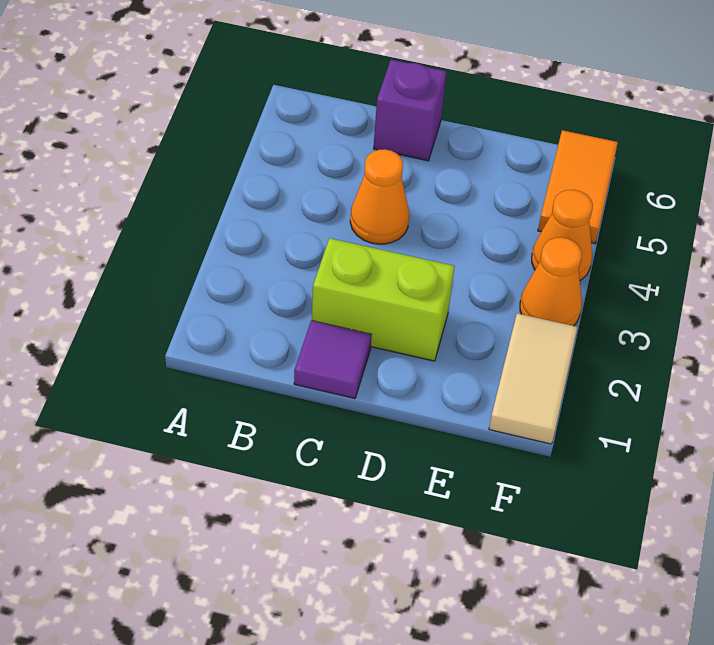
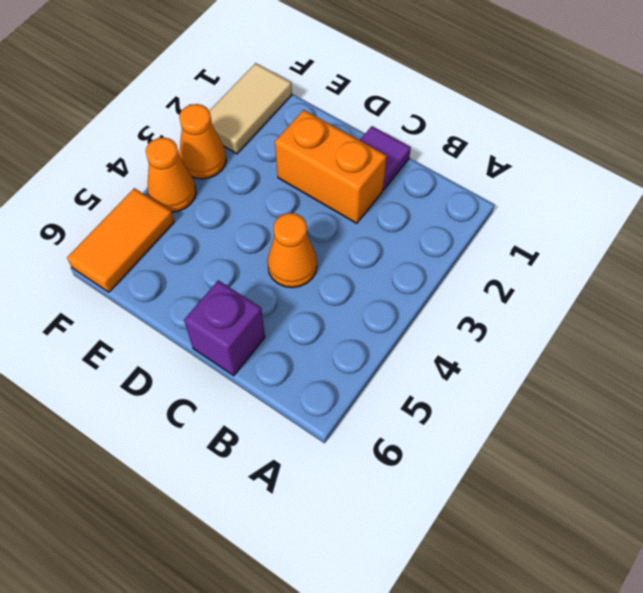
lime 1x2 brick [312,238,455,361] -> orange 1x2 brick [275,110,387,223]

